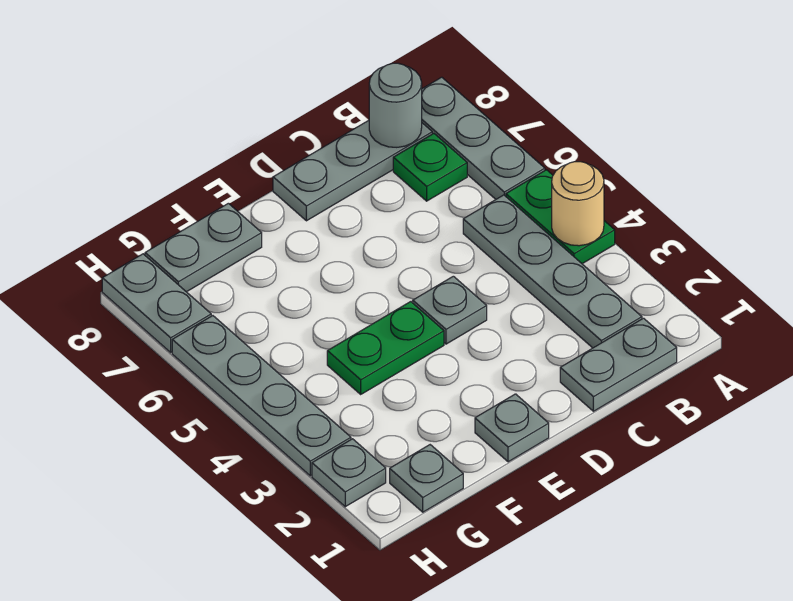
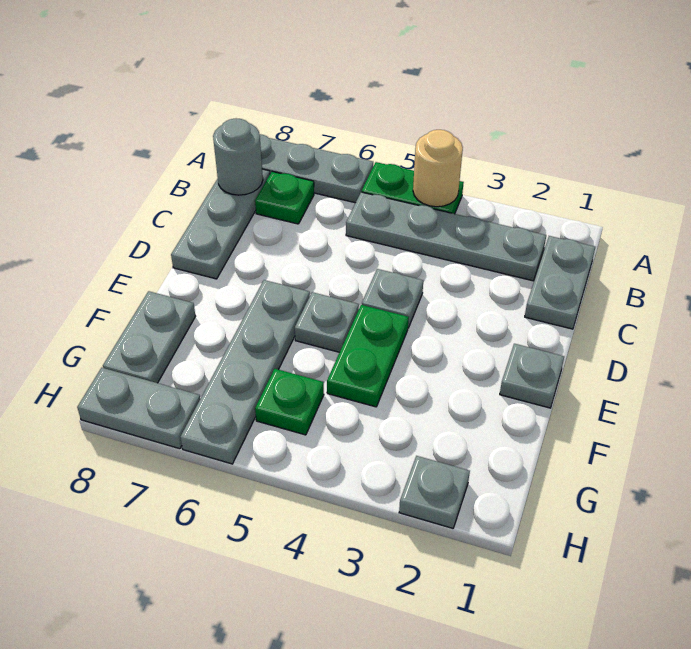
grey 1x1 plate [390,445,463,512] -> grey 1x1 plate moved to [295,292,359,352]
none -> green 1x1 plate [255,369,324,435]
grey 1x4 plate [172,316,351,476] -> grey 1x4 plate turned to [180,280,310,464]

